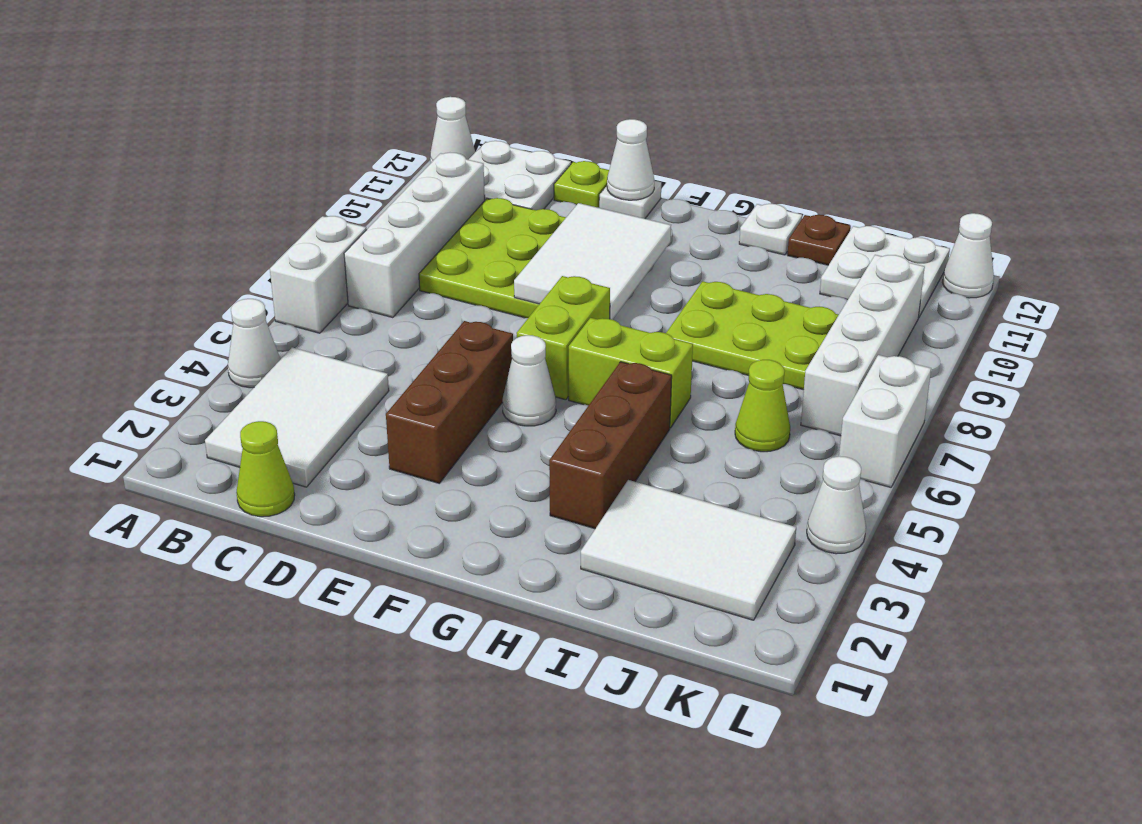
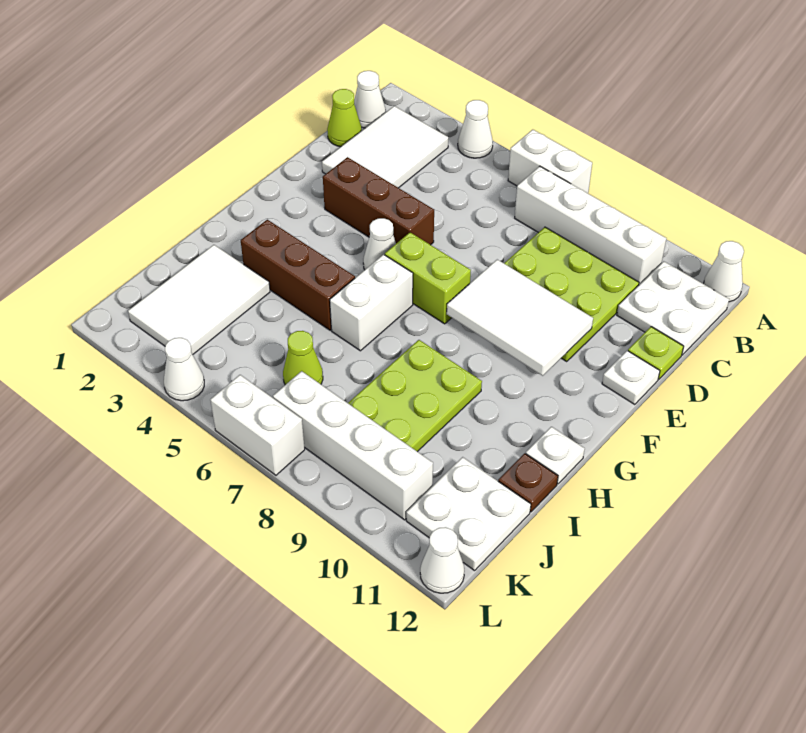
white 2x3 tile [205,347,389,487] -> white 2x3 tile turned to [322,106,448,188]
white 1x1 cone [607,119,655,200] -> white 1x1 cone moved to [354,71,386,128]
lime 1x2 brick [569,318,693,428] -> white 1x2 brick [330,255,413,351]

